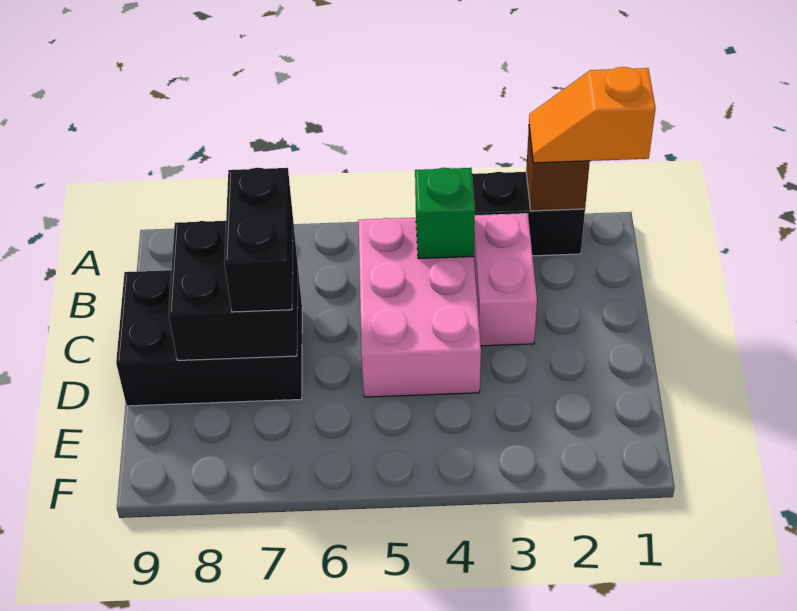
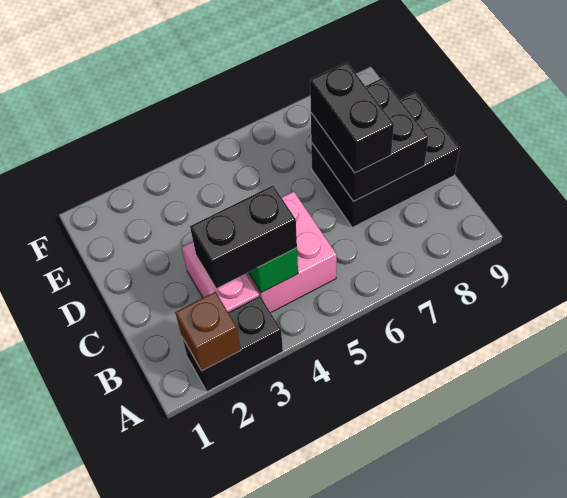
orange 1x2 slope [529,67,656,163] -> none
none -> black 1x2 brick [190,186,297,288]
pink 2x3 brick [358,218,481,397] -> pink 2x2 brick [246,192,337,312]

